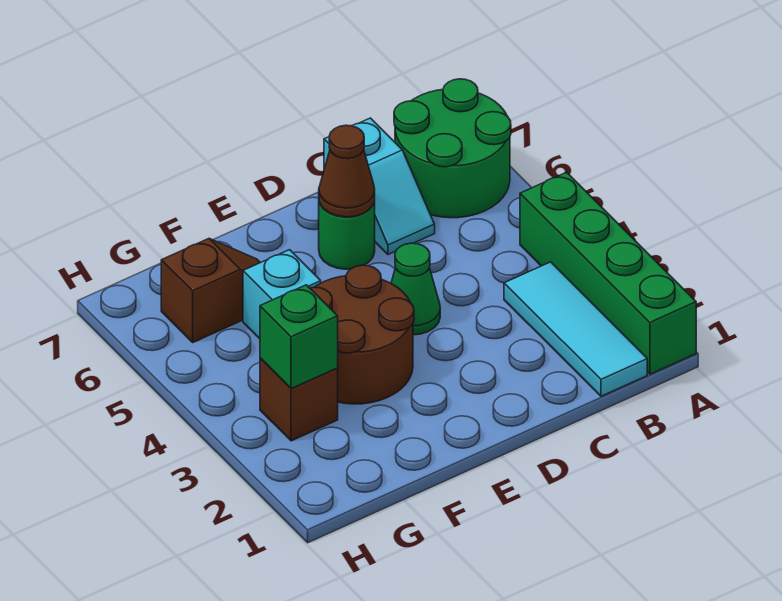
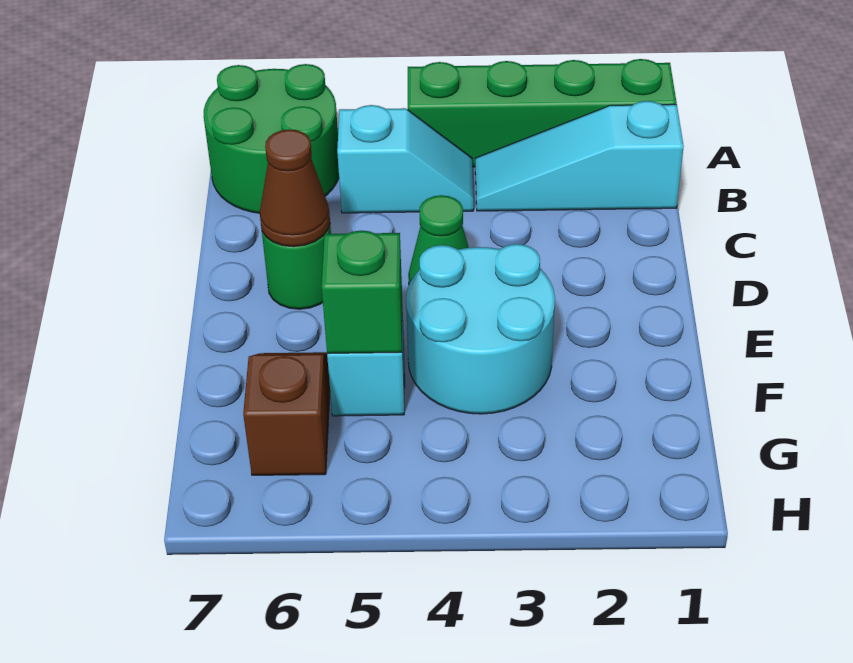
cyan 1x3 tile [504,262,647,396] -> cyan 1x3 slope [475,101,684,211]
cyan 1x2 slope [324,118,435,255] -> cyan 1x2 slope moved to [337,105,474,213]
brown 2x2 round brick [310,265,414,404] -> cyan 2x2 round brick [406,244,555,414]
brown 1x1 brick [260,358,338,441] -> none
green 1x1 brick [260,285,338,389] -> green 1x1 brick moved to [322,231,402,353]

